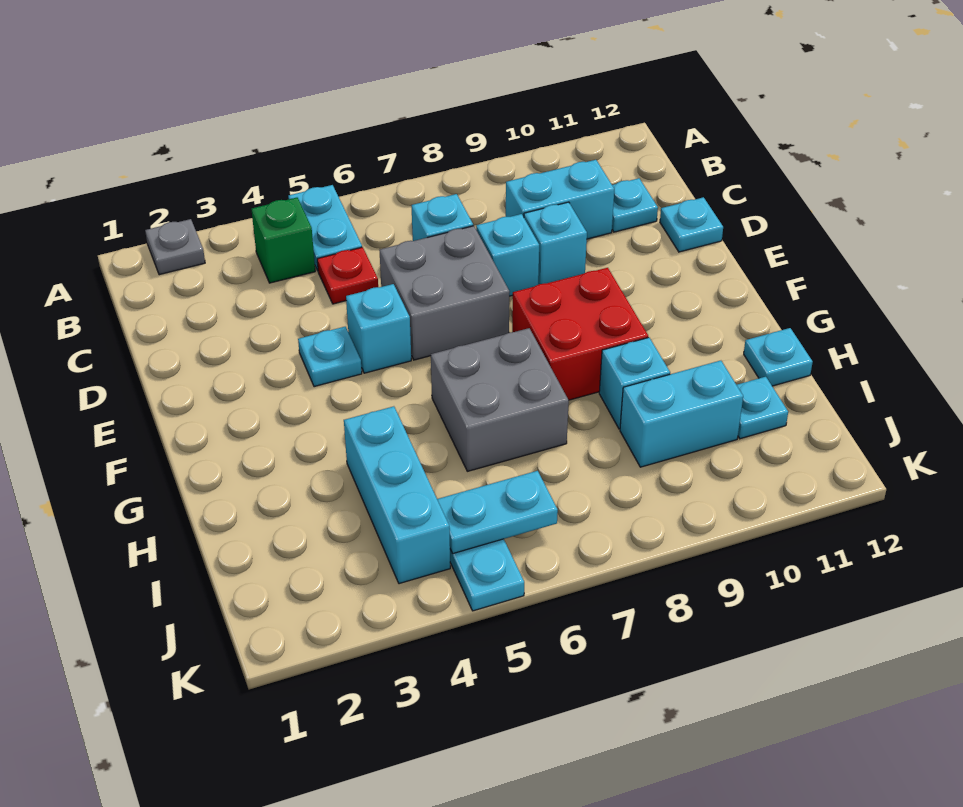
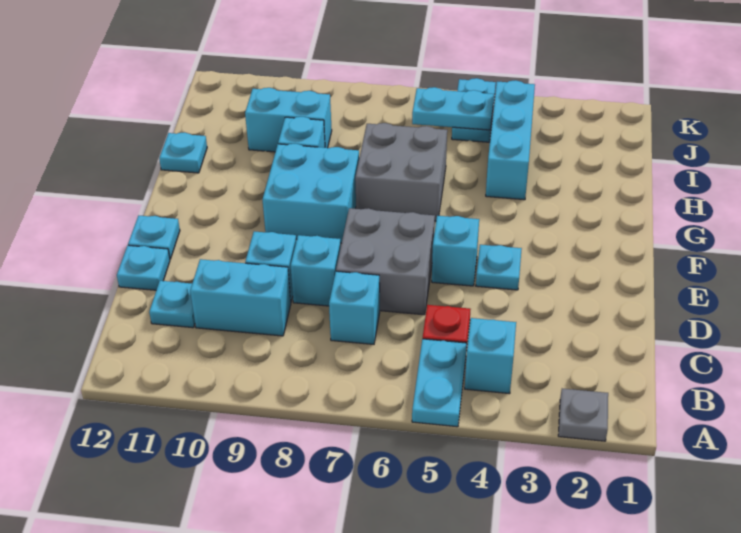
green 1x1 brick [251,198,315,283] -> cyan 1x1 brick [465,318,516,394]
red 2x2 brick [512,268,648,400] -> cyan 2x2 brick [263,144,359,243]
cyan 1x1 plate [737,377,788,439] -> cyan 1x1 plate moved to [128,216,180,259]

